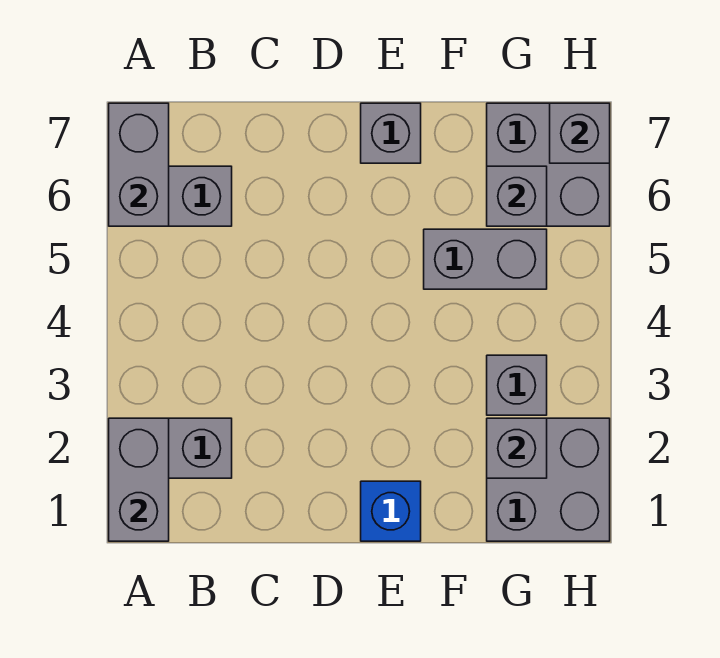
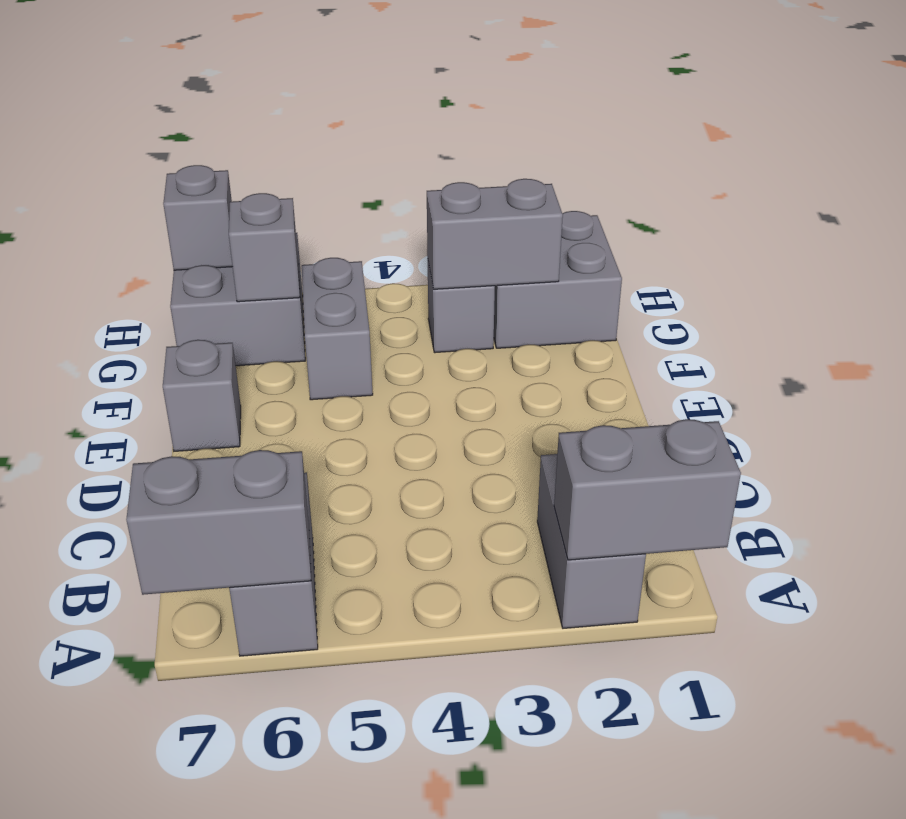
blue 1x1 brick [361,481,421,541] -> none
grey 1x1 brick [487,418,547,478] -> grey 1x2 brick [427,179,563,289]

